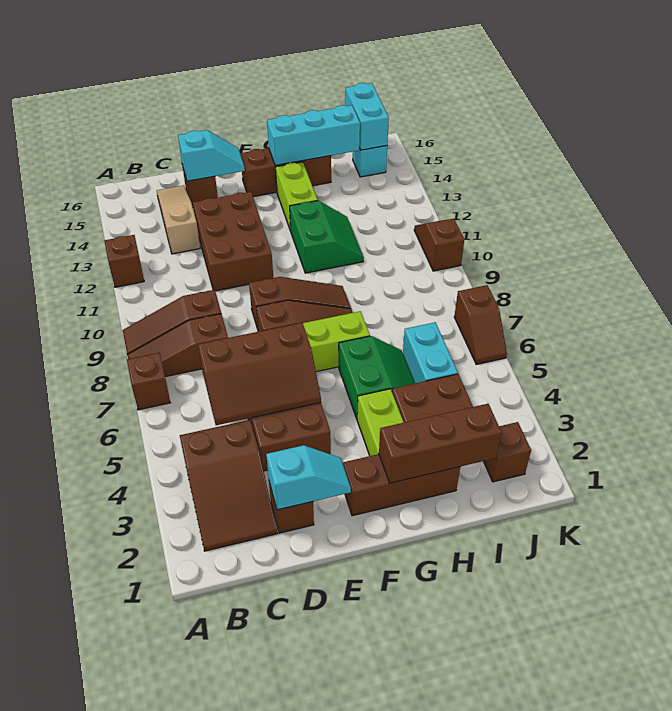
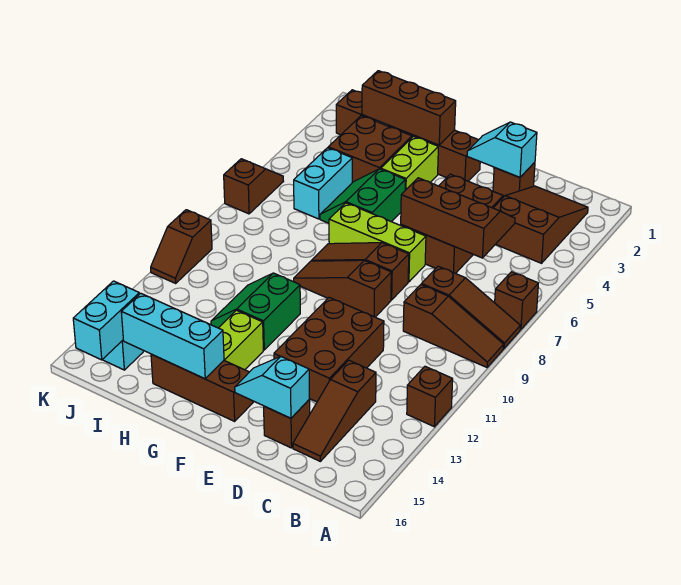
tan 1x3 slope [157,185,200,254] -> brown 1x3 slope [293,360,376,461]

